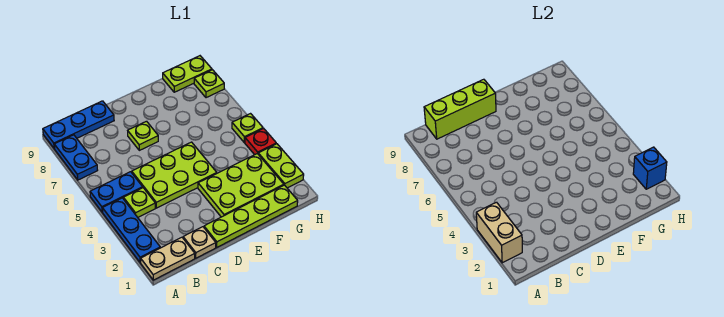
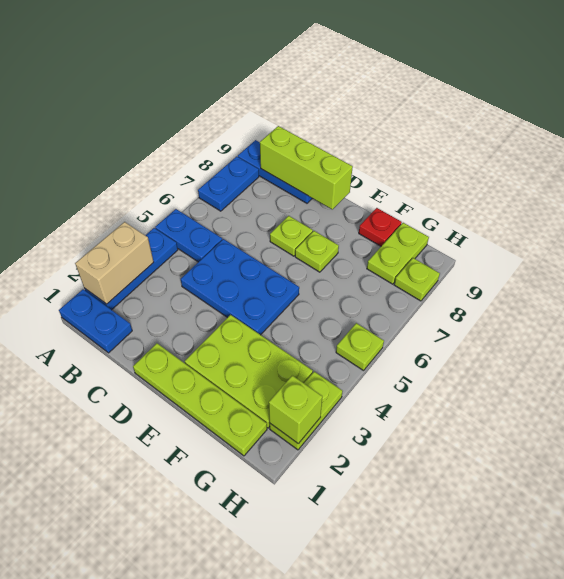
tan 1x2 plate [140,237,195,280] -> blue 1x2 plate [59,289,132,353]
lime 1x1 plate [123,188,155,217] -> lime 1x1 plate moved to [295,231,339,272]
tan 1x1 plate [183,227,216,258] -> none
lime 2x3 plate [132,142,217,208] -> blue 2x3 plate [181,239,299,335]
lime 1x2 plate [163,56,212,92] -> lime 1x2 plate turned to [367,223,429,284]
blue 1x1 brick [633,147,667,189] -> lime 1x1 brick [269,375,322,444]
red 1x1 plate [245,128,276,155] -> red 1x1 plate moved to [359,208,402,246]

